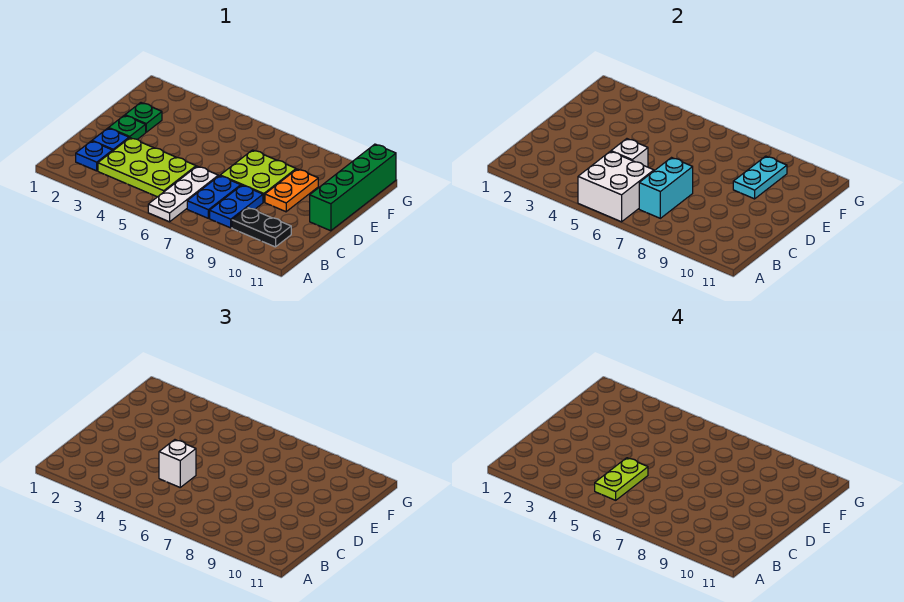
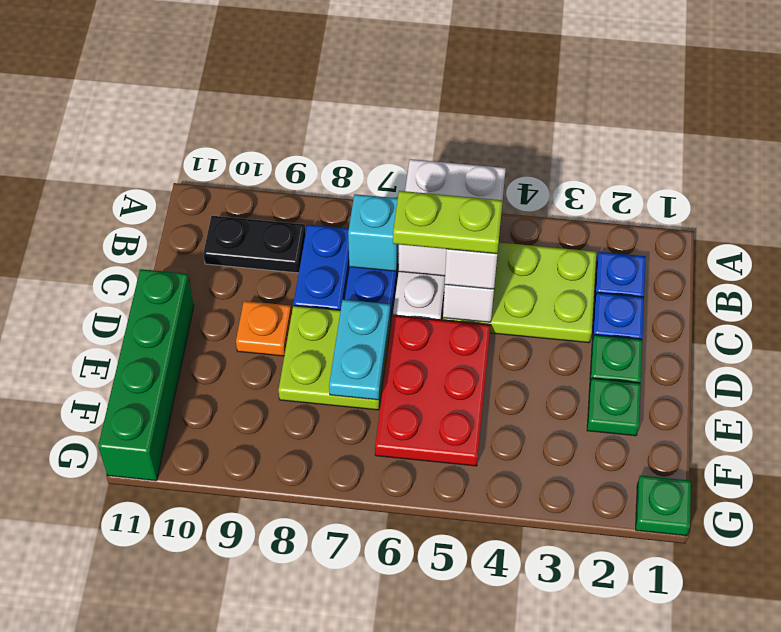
lime 1x2 plate [595,458,648,500] -> lime 1x2 plate turned to [393,191,503,254]
cyan 1x2 brick [639,158,693,218] -> cyan 1x1 brick [348,194,399,271]
none -> red 2x3 plate [375,315,491,466]
orange 1x2 plate [265,169,318,212] -> orange 1x1 plate [236,301,292,356]
cyan 1x2 plate [733,156,787,199] -> cyan 1x2 plate moved to [329,300,390,400]
none -> green 1x1 plate [636,475,691,536]

